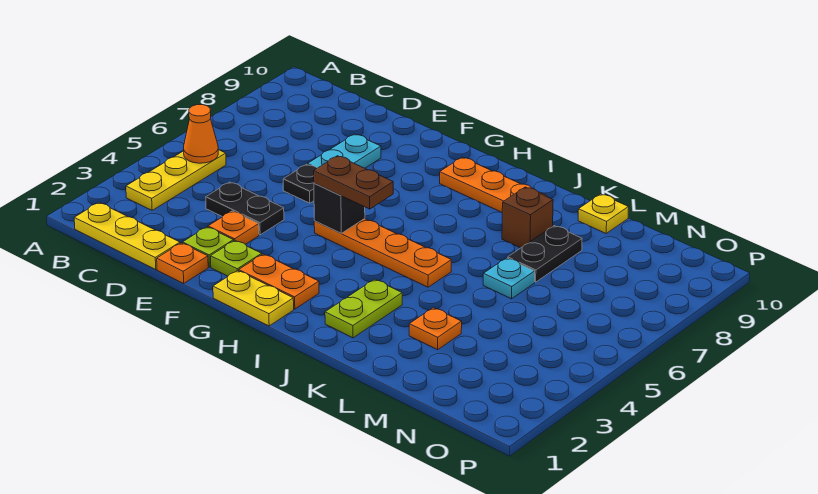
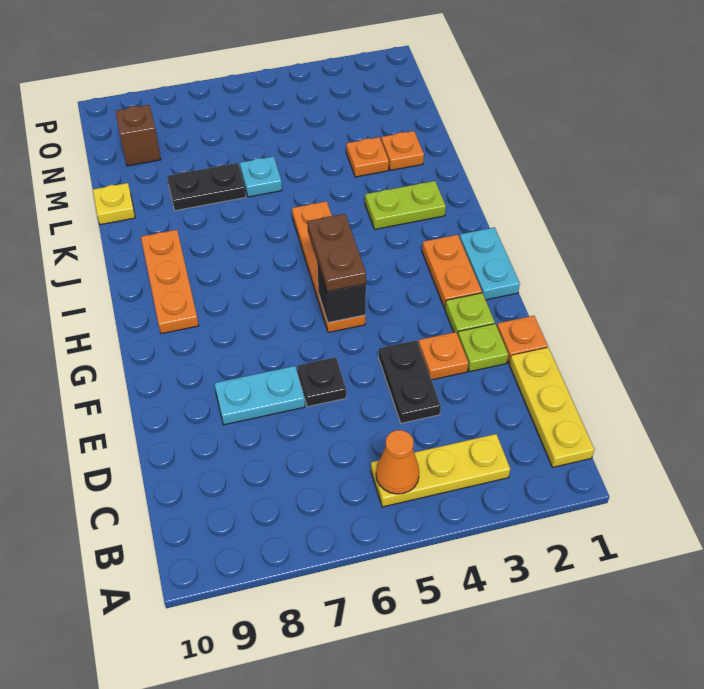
yellow 1x2 plate [213,270,294,326] -> cyan 1x2 plate [459,227,520,300]
brown 1x1 brick [502,187,553,248] -> brown 1x1 brick moved to [115,105,161,166]
none -> orange 1x1 plate [381,131,424,170]

